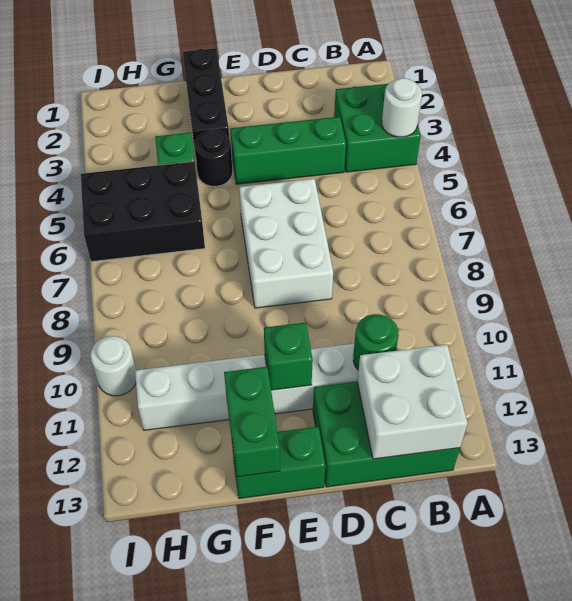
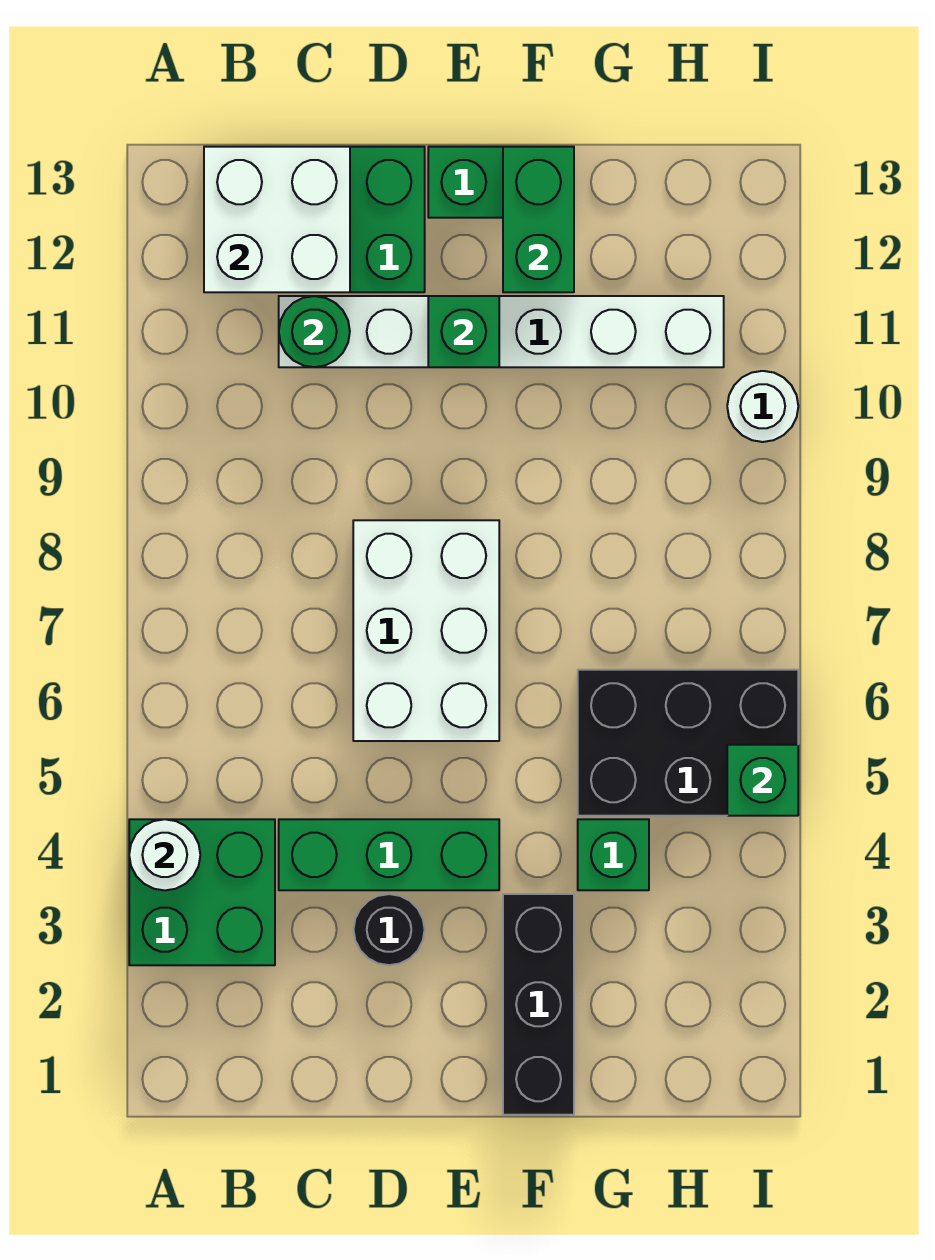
black 1x1 round brick [194,130,232,186] -> black 1x1 round brick moved to [354,894,425,965]
none -> green 1x1 brick [727,745,798,816]

